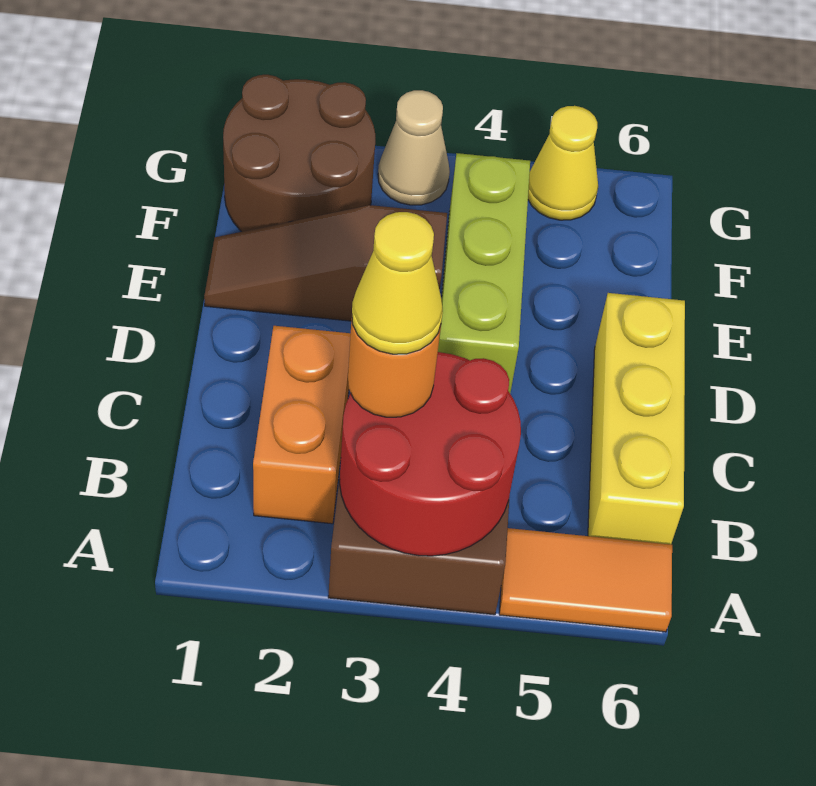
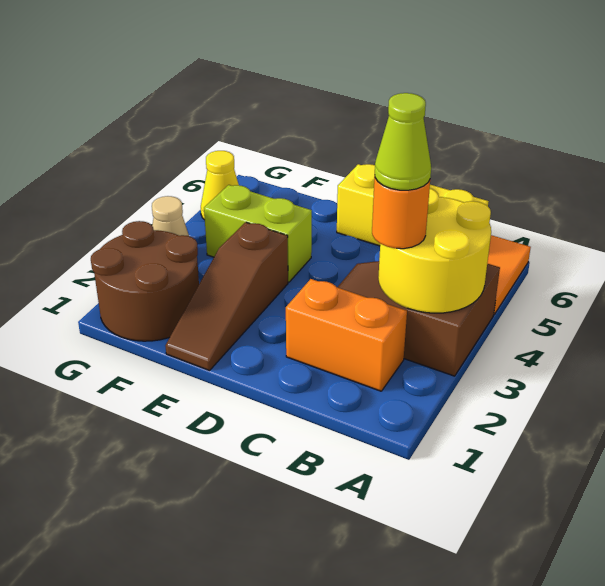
red 2x2 round brick [340,352,521,556] -> yellow 2x2 round brick [378,188,491,313]
yellow 1x1 cone [352,212,443,354] -> lime 1x1 cone [375,93,431,190]
lime 1x3 brick [438,153,530,393] -> lime 1x2 brick [204,185,312,282]

